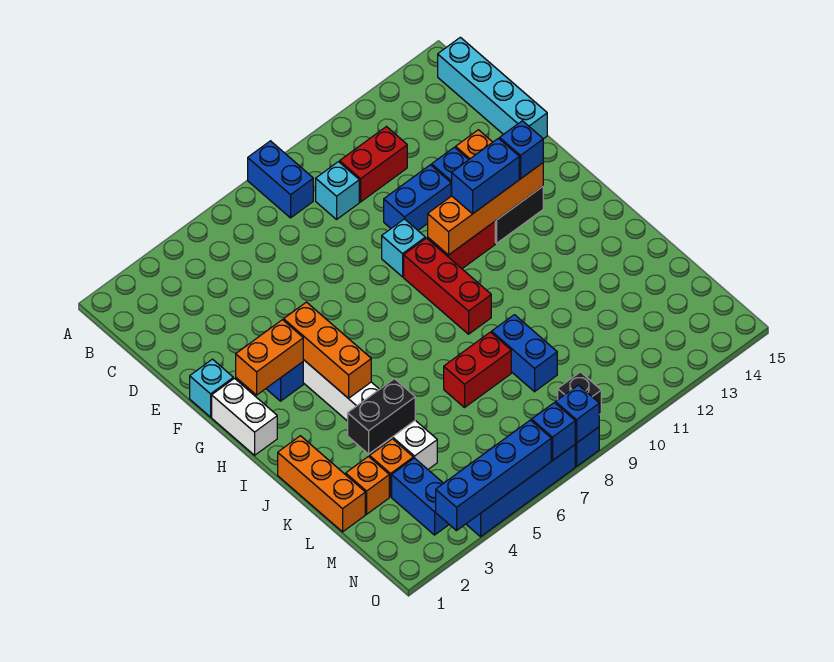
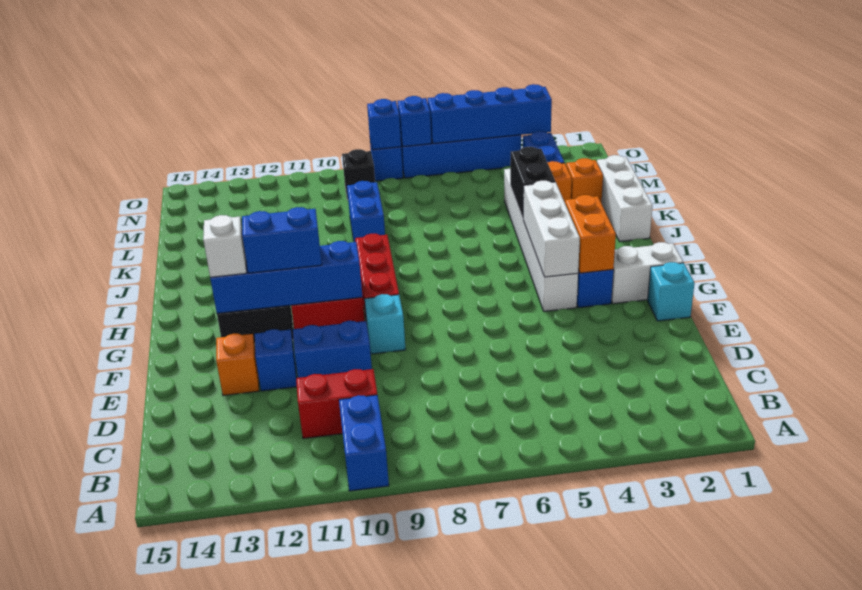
blue 1x2 brick [248,141,313,218] -> blue 1x2 brick moved to [339,395,389,491]
cyan 1x4 brick [438,37,547,139] -> none
cyan 1x1 brick [316,162,359,219] -> none
white 1x2 brick [212,378,277,455] -> white 1x2 brick turned to [611,242,683,304]
orange 1x2 brick [236,320,303,395] -> orange 1x2 brick turned to [565,195,616,273]
orange 1x3 brick [284,302,371,399] -> white 1x3 brick [523,181,580,277]
orange 1x4 brick [428,163,543,255] -> blue 1x4 brick [210,241,363,313]
blue 1x1 brick [500,121,543,179] -> white 1x1 brick [203,215,246,278]
orange 1x3 brick [278,436,365,532] -> white 1x3 brick [597,155,653,242]
black 1x2 brick [348,379,415,454] -> black 1x2 brick turned to [510,147,555,218]
red 1x2 brick [444,332,511,407] -> none

